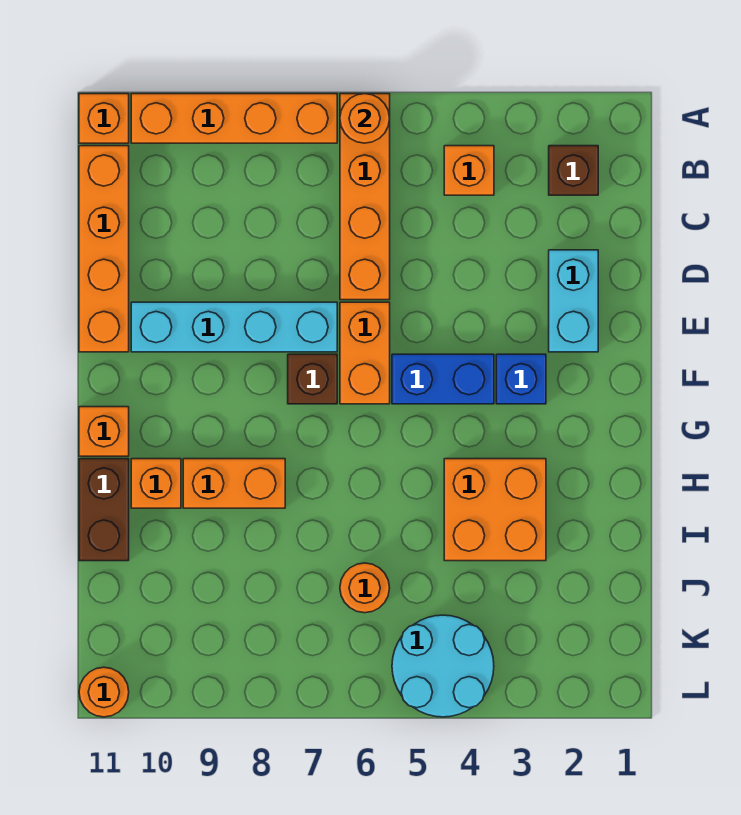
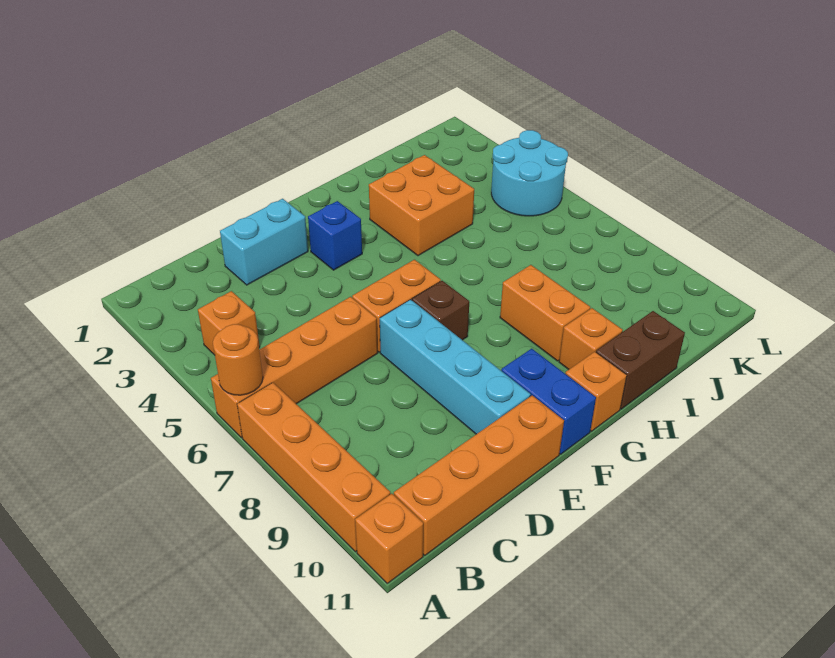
brown 1x1 brick [549,146,598,195] -> none
blue 1x2 brick [392,354,494,404] -> blue 1x2 brick moved to [501,349,596,454]
orange 1x1 round brick [340,563,389,613] -> none
orange 1x1 round brick [79,667,129,717] -> none

